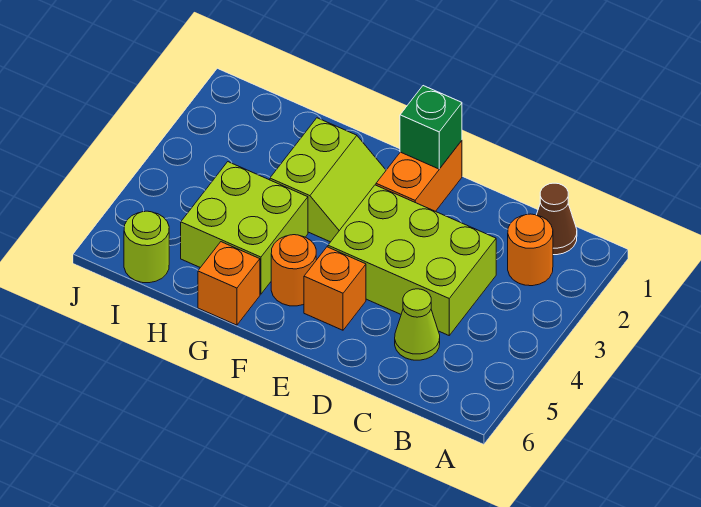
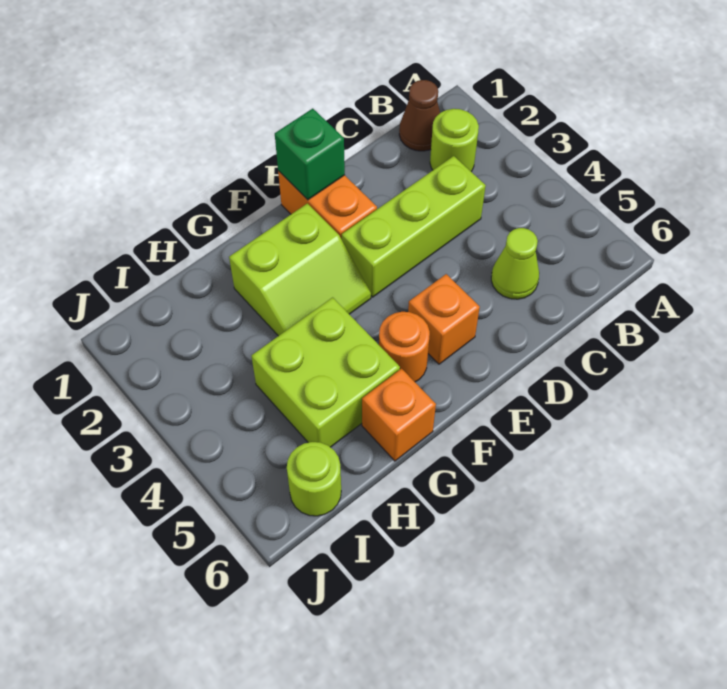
orange 1x1 round brick [508,214,553,286] -> lime 1x1 round brick [430,109,479,172]
lime 2x3 brick [328,185,496,335] -> lime 1x3 brick [342,156,486,297]
lime 2x2 slope [270,118,386,242] -> lime 2x2 slope turned to [229,203,371,336]

